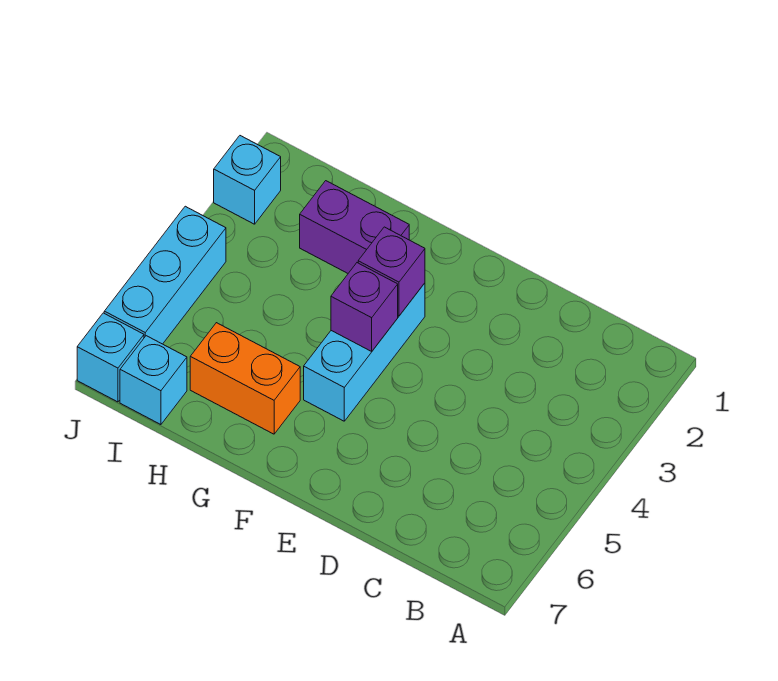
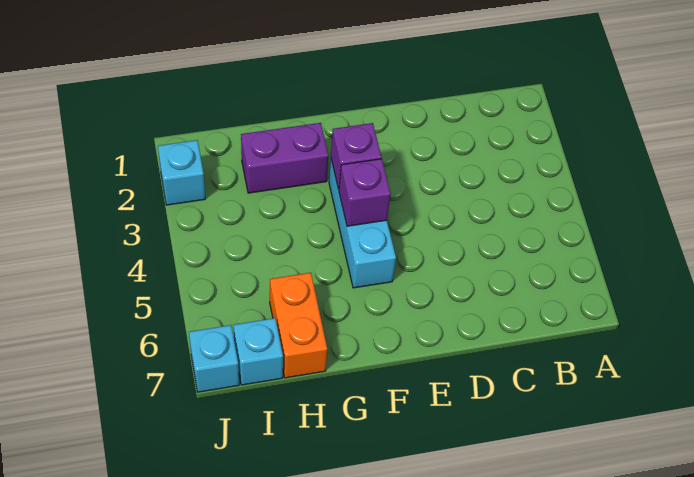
orange 1x2 brick [190,323,300,434] -> orange 1x2 brick turned to [270,273,327,378]
cyan 1x3 brick [104,206,226,344] -> none

